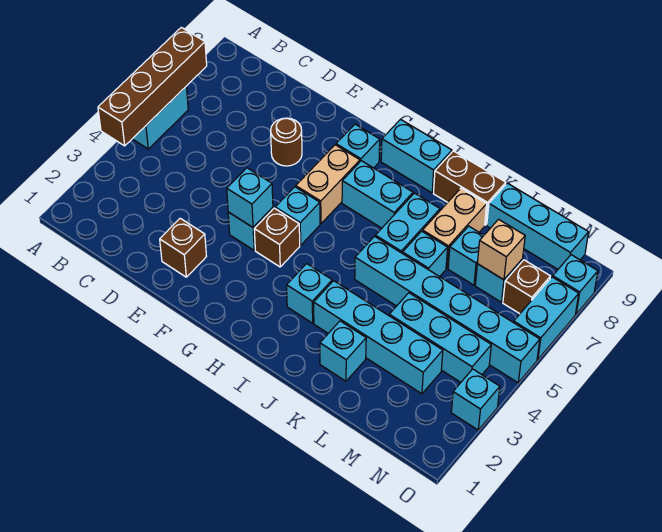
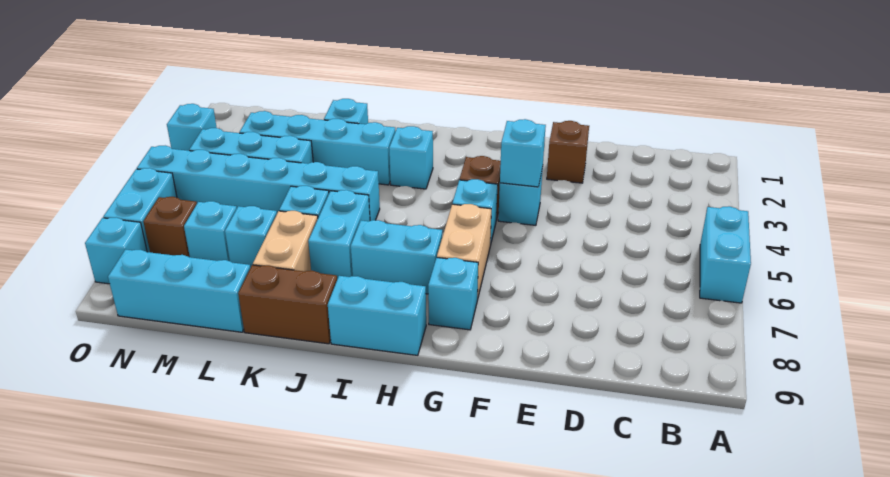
brown 1x4 brick [98,27,207,146] -> none
brown 1x1 round brick [271,118,302,166] -> none
tan 1x1 brick [477,219,525,280] -> none

